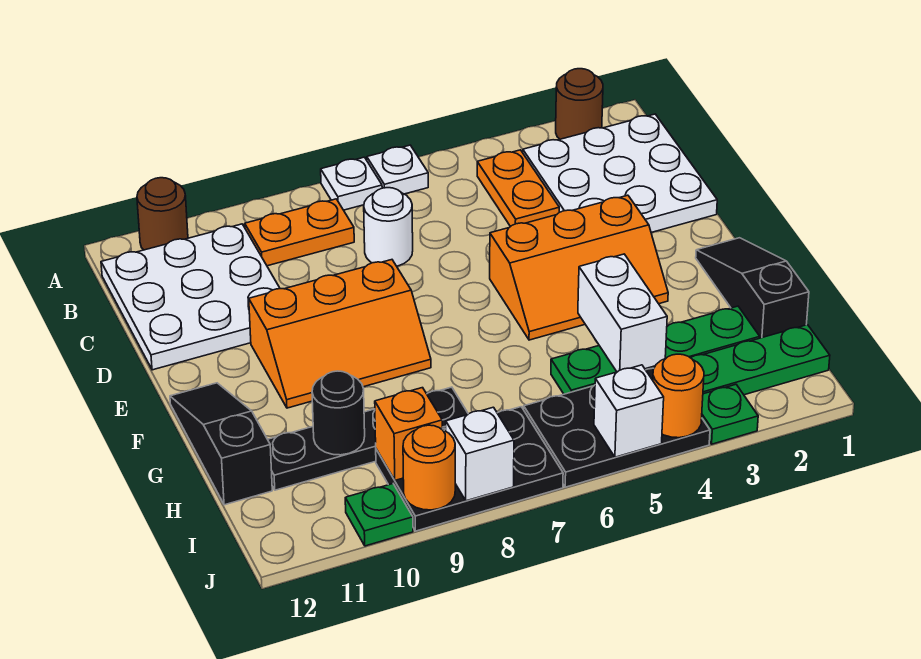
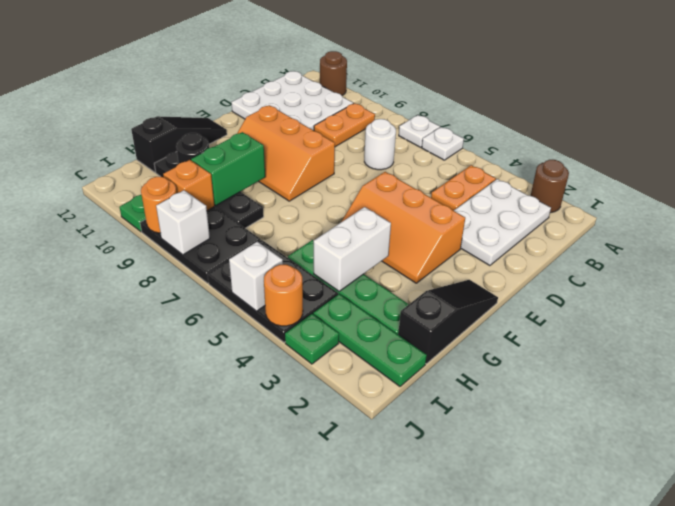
white 3x3 plate [523,114,717,232] -> white 2x3 plate [454,179,551,266]
orange 1x2 plate [245,199,354,266] -> orange 1x2 plate turned to [314,103,375,147]
none -> green 1x2 brick [191,132,265,206]

